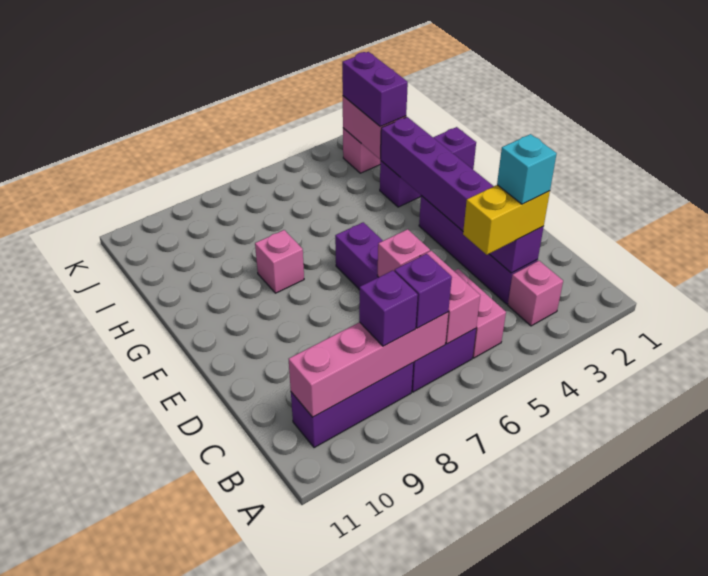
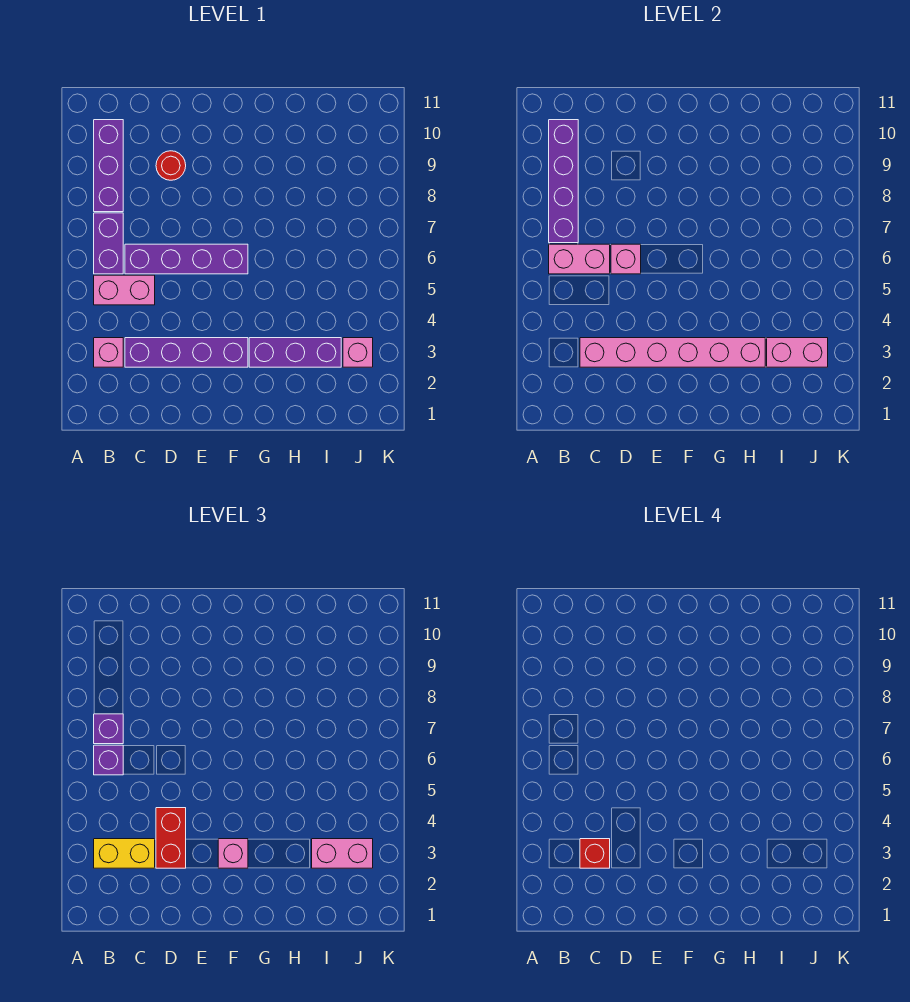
pink 1x4 brick [289,312,448,417] -> purple 1x4 brick [549,120,578,243]
purple 1x1 brick [359,270,418,346] -> purple 1x1 brick moved to [94,745,123,775]
purple 1x6 brick [380,117,544,273] -> pink 1x6 brick [580,338,765,367]
yellow 1x2 brick [463,185,550,255] -> yellow 1x2 brick turned to [94,839,155,868]
cyan 1x1 brick [497,134,557,204] -> red 1x1 brick [580,839,610,868]
none -> red 1x2 brick [156,808,186,868]
none -> red 1x1 round brick [156,151,186,180]
pink 1x1 brick [255,230,304,293] -> pink 1x1 brick moved to [218,839,248,868]
purple 1x3 brick [380,127,476,207] -> purple 1x3 brick turned to [249,338,341,367]
purple 1x2 brick [342,52,408,127] -> pink 1x2 brick [312,839,373,868]

